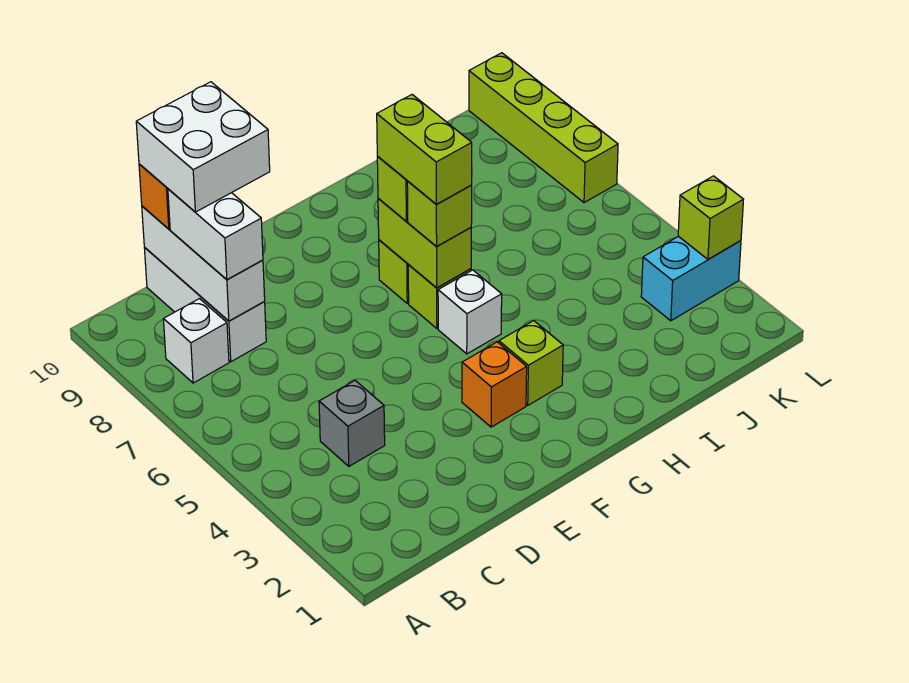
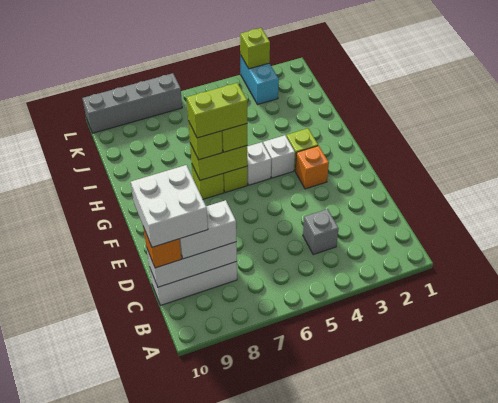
white 1x1 brick [163,299,229,383] -> white 1x1 brick moved to [263,135,295,178]
lime 1x4 brick [469,53,618,203] -> grey 1x4 brick [82,73,182,133]

